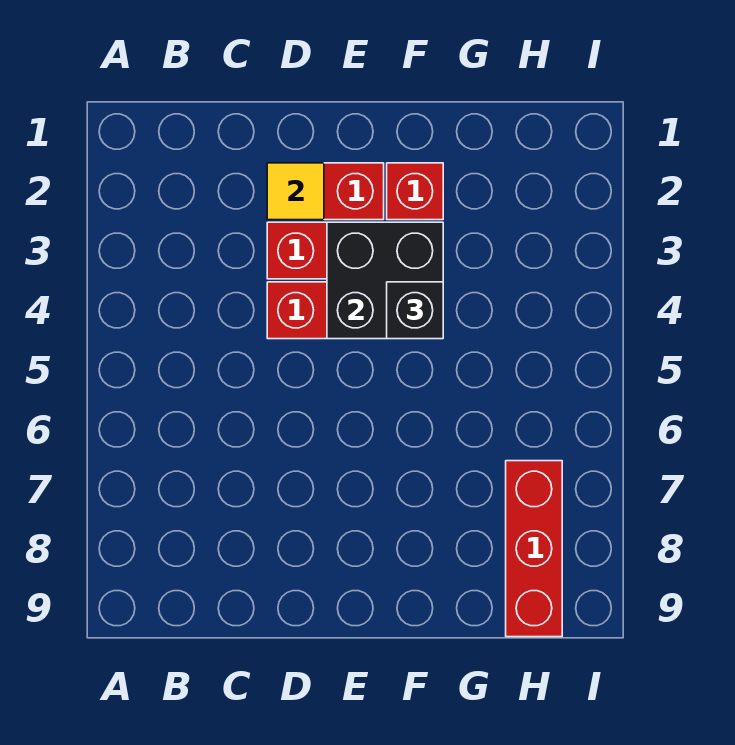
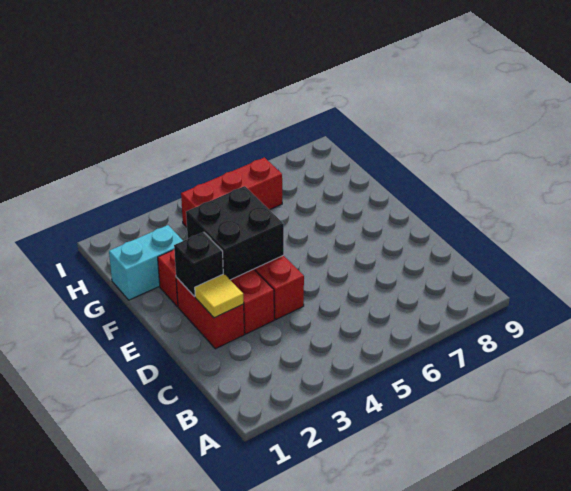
black 1x1 brick [387,282,443,339] -> black 1x1 brick moved to [174,232,223,296]
none -> cyan 1x2 brick [109,225,183,300]
red 1x3 brick [506,461,562,637] -> red 1x3 brick moved to [181,157,282,227]

